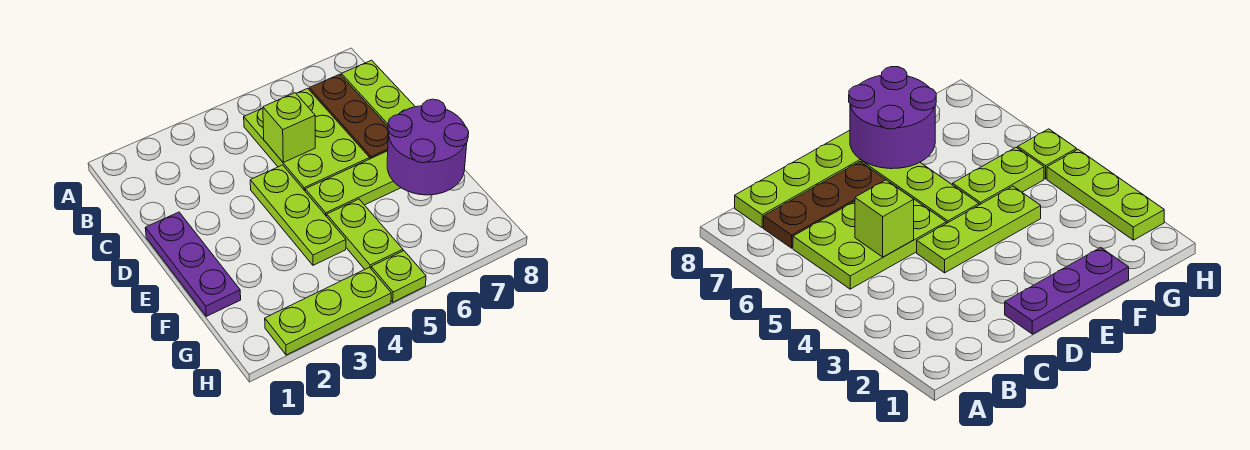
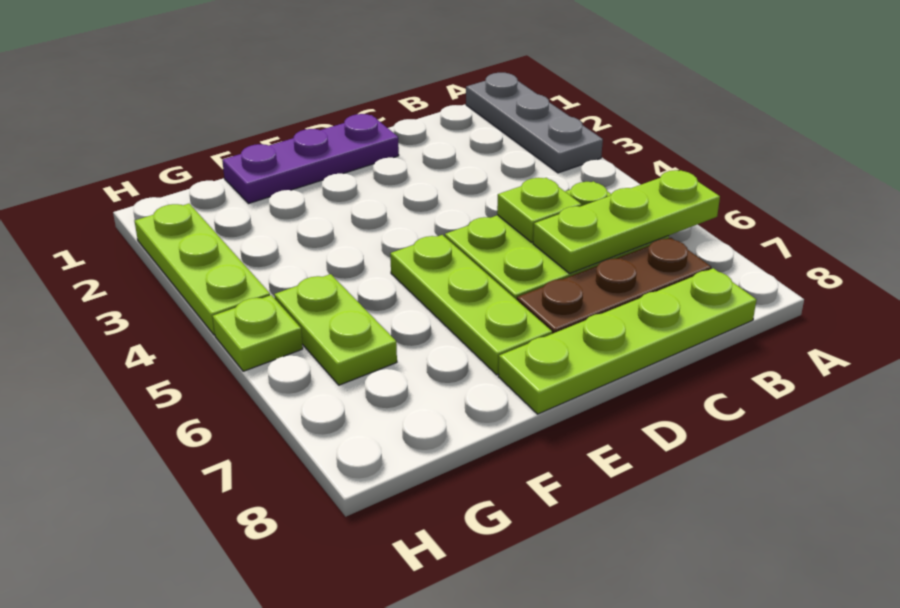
none -> grey 1x3 plate [466,73,603,173]
lime 1x1 brick [263,93,315,162] -> lime 1x1 plate [497,178,582,242]
lime 1x3 plate [250,165,346,265] -> lime 1x3 plate moved to [533,170,720,274]
purple 2x2 round brick [387,99,469,195] -> none
lime 1x2 plate [327,199,403,269] -> lime 1x2 plate turned to [274,274,397,385]

